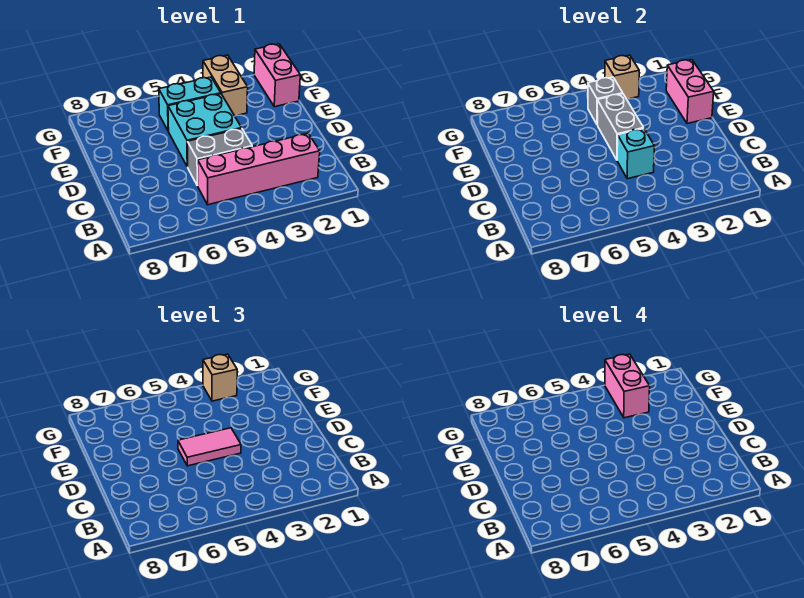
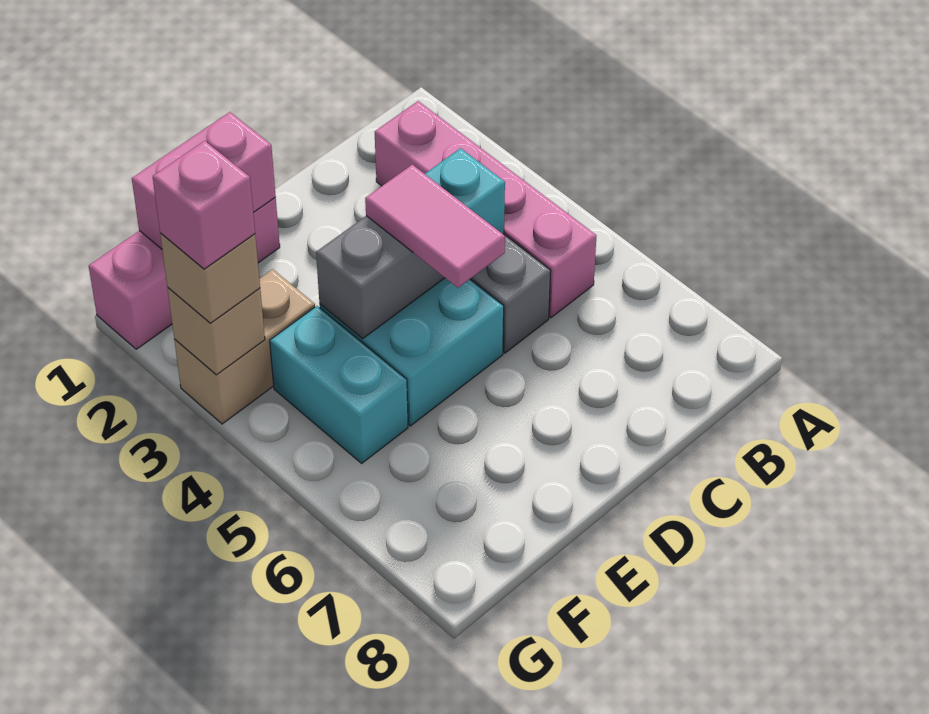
pink 1x2 brick [254,44,300,107] -> pink 1x3 brick [89,198,280,349]
pink 1x2 brick [605,354,650,418] -> pink 1x1 brick [153,141,255,269]
grey 1x1 brick [588,77,623,125] -> none

